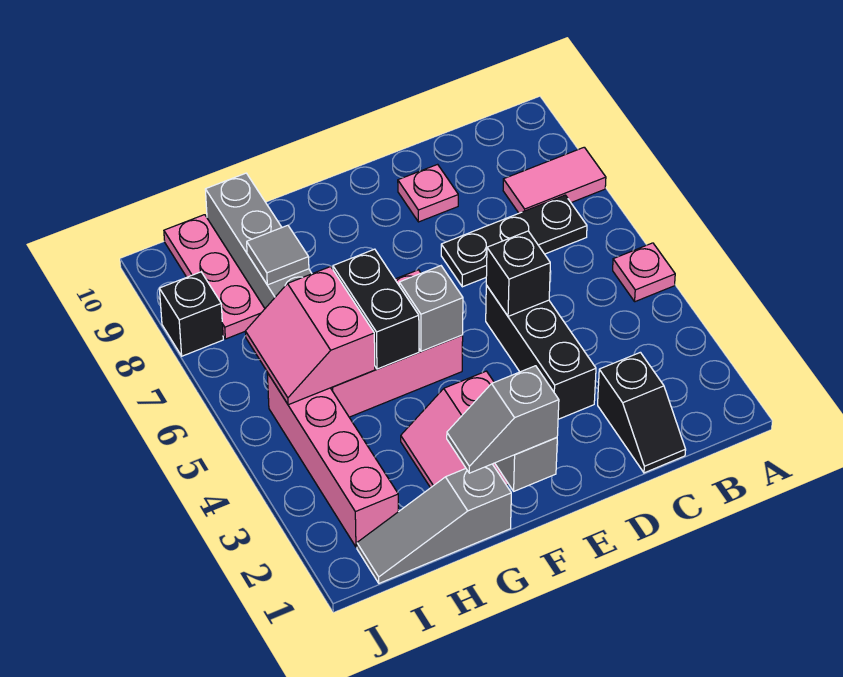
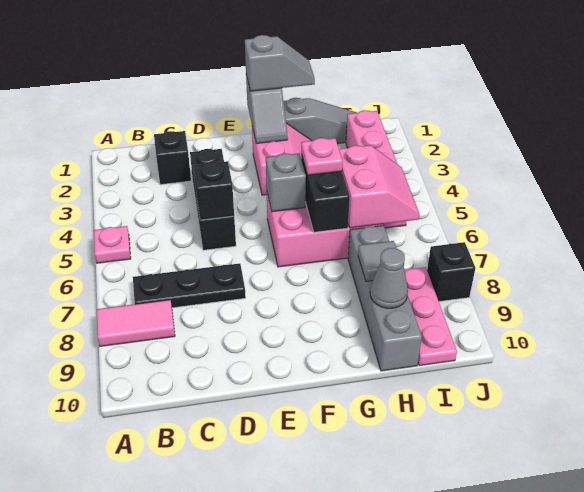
pink 1x1 plate [398,164,458,222] -> pink 1x1 plate moved to [301,138,343,175]
none -> grey 1x1 cone [370,248,408,308]

